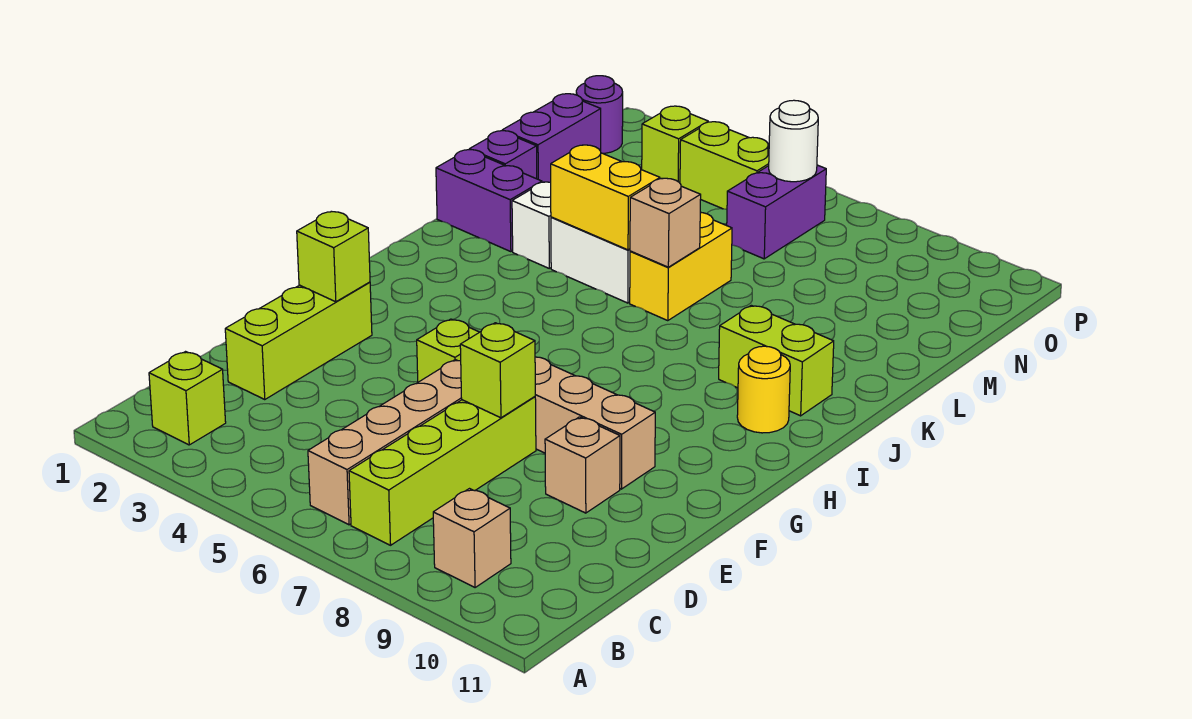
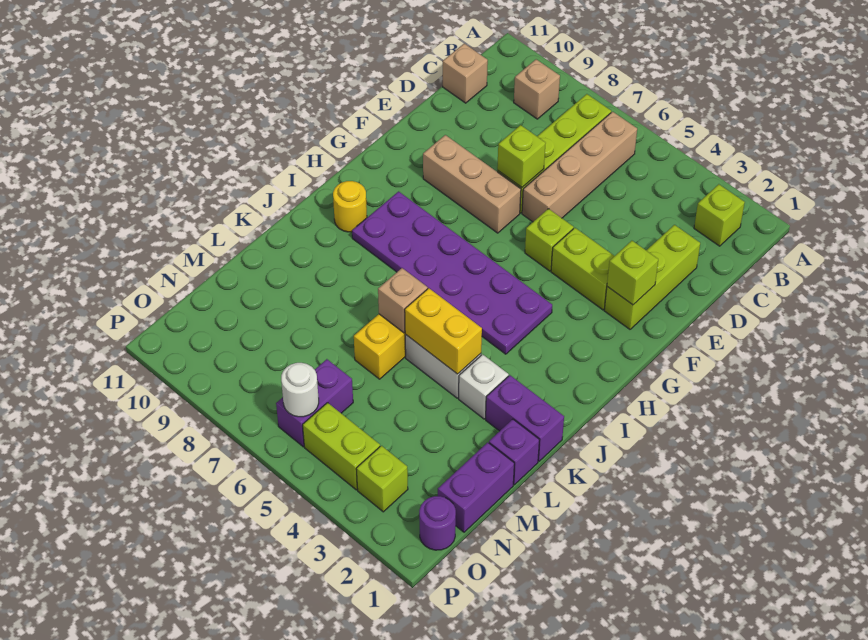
tan 1x1 brick [545,417,620,513] -> tan 1x1 brick moved to [443,44,488,103]
none -> purple 2x6 plate [352,191,552,354]
lime 1x2 brick [719,305,834,416] -> lime 1x2 brick moved to [551,228,614,310]

